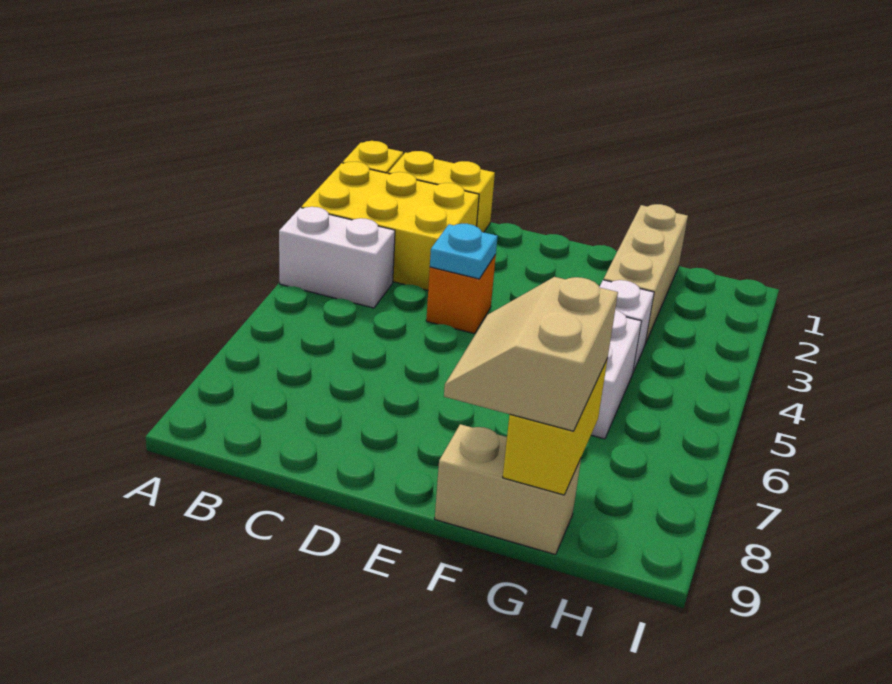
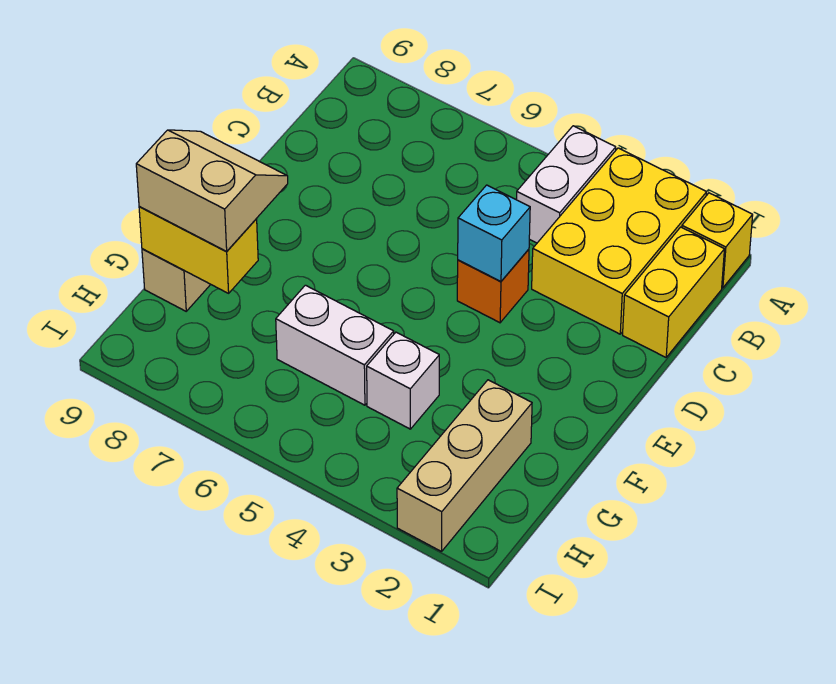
cyan 1x1 plate [430,224,498,279] -> cyan 1x1 brick [458,185,530,281]
tan 1x3 brick [604,204,688,344] -> tan 1x3 brick turned to [397,380,532,552]

